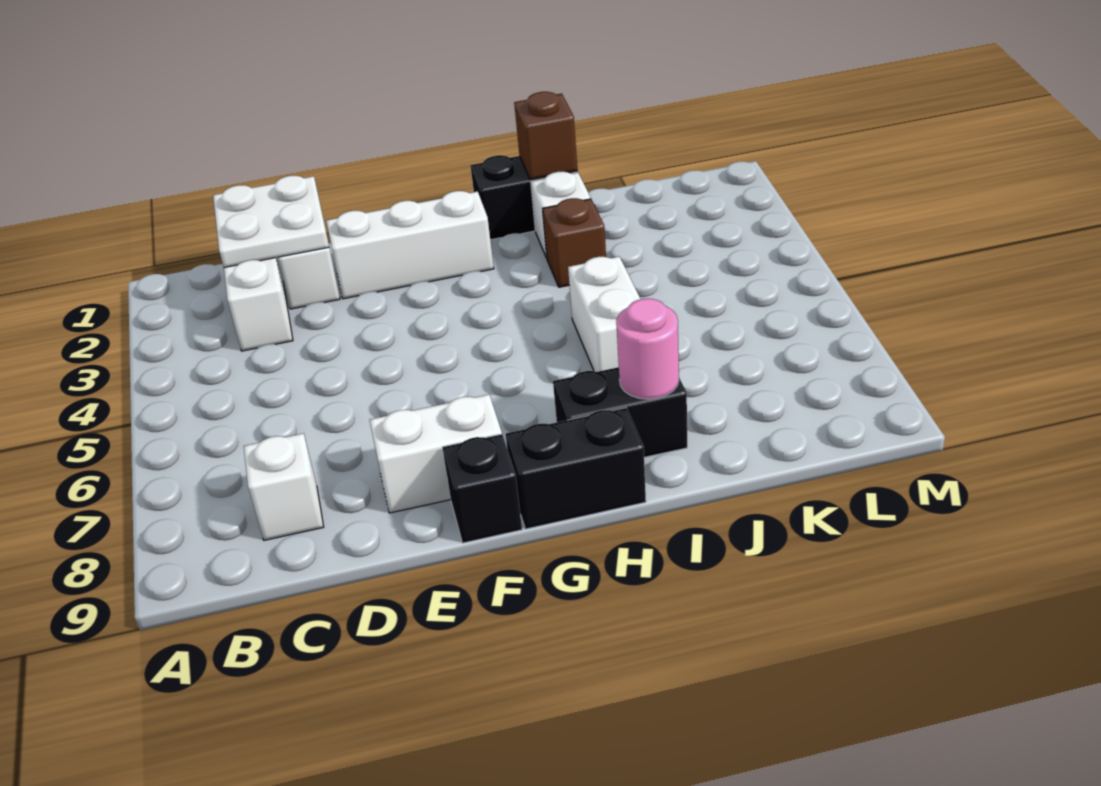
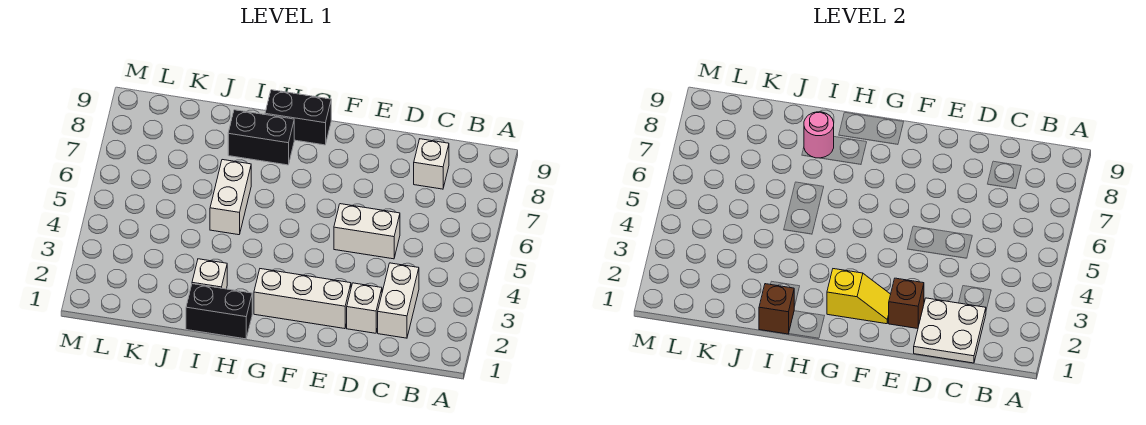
white 1x2 brick [370,395,502,513] -> white 1x2 brick moved to [334,204,400,259]
none -> yellow 1x2 slope [827,269,891,324]
black 1x1 brick [442,434,522,543] -> none
brown 1x1 brick [543,198,606,287] -> brown 1x1 brick moved to [888,278,924,329]

